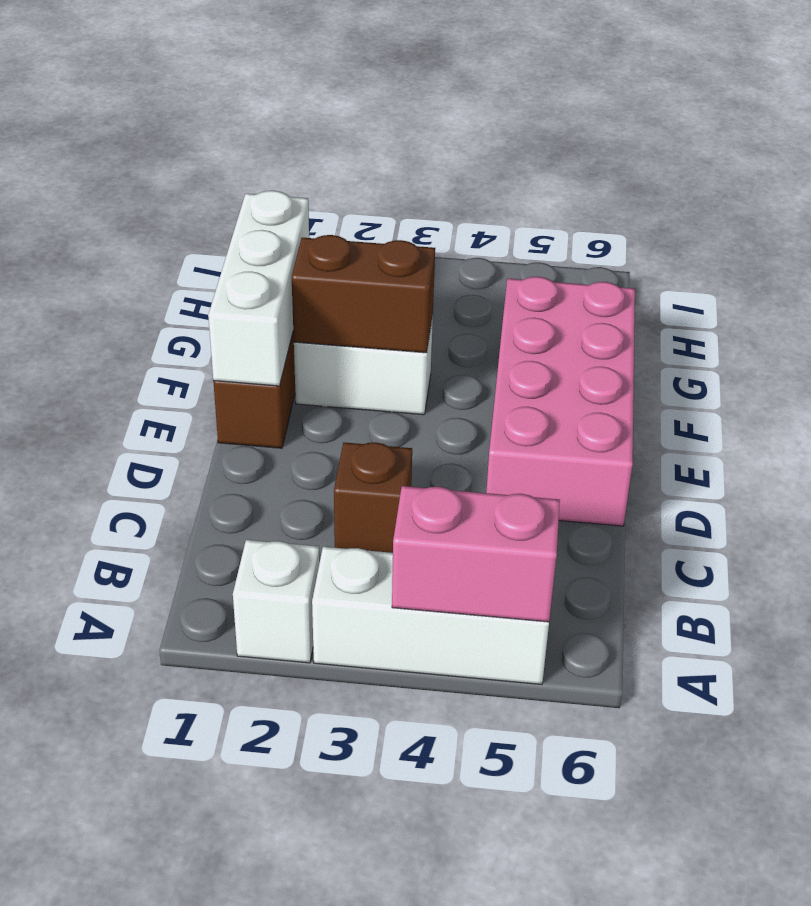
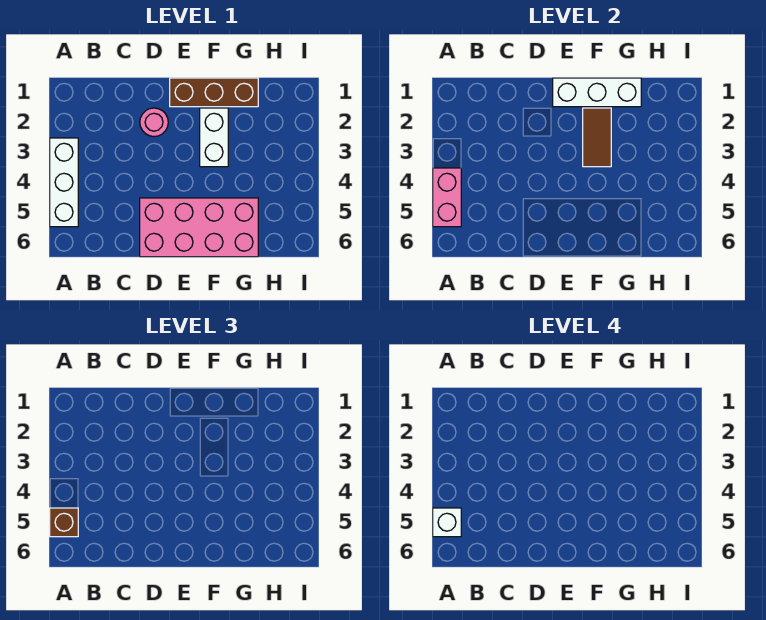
white 1x1 brick [233,540,319,663] -> white 1x1 brick moved to [433,508,461,537]
brown 1x1 brick [334,442,412,553] -> brown 1x1 brick moved to [50,508,78,537]
none -> pink 1x1 round brick [140,108,168,137]
brown 1x2 brick [292,235,435,353] -> brown 1x2 tile [583,108,611,167]

